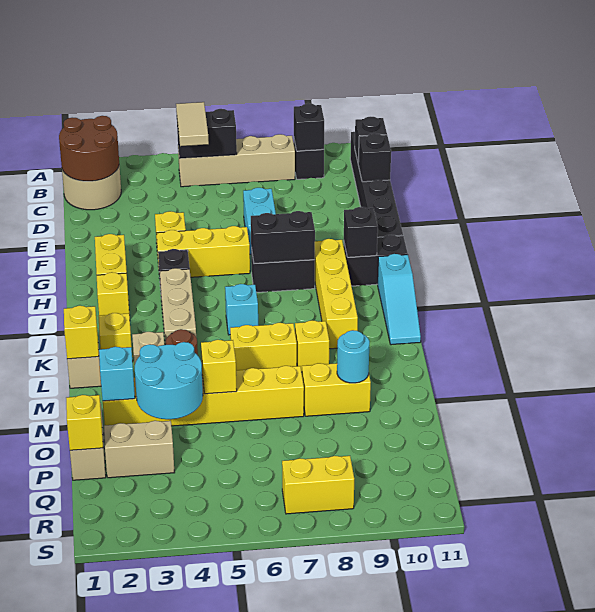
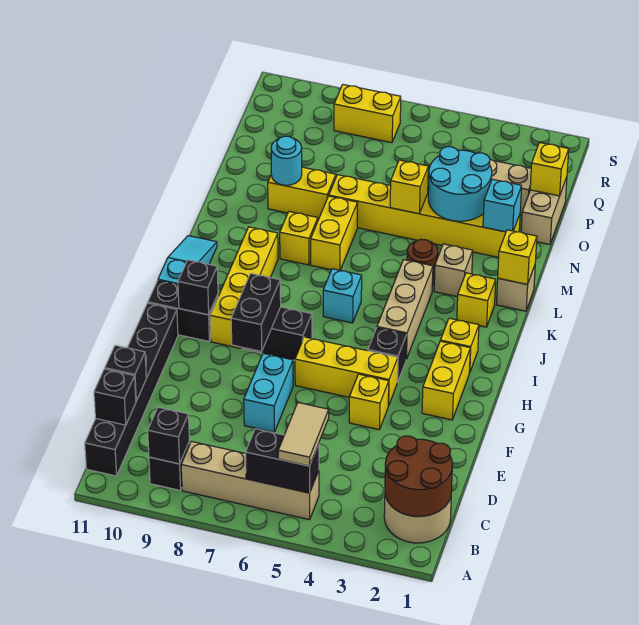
black 1x2 brick [251,211,315,264] -> black 1x2 brick turned to [231,273,281,351]
yellow 1x2 brick [230,323,297,370] -> yellow 1x2 brick turned to [311,196,358,270]

